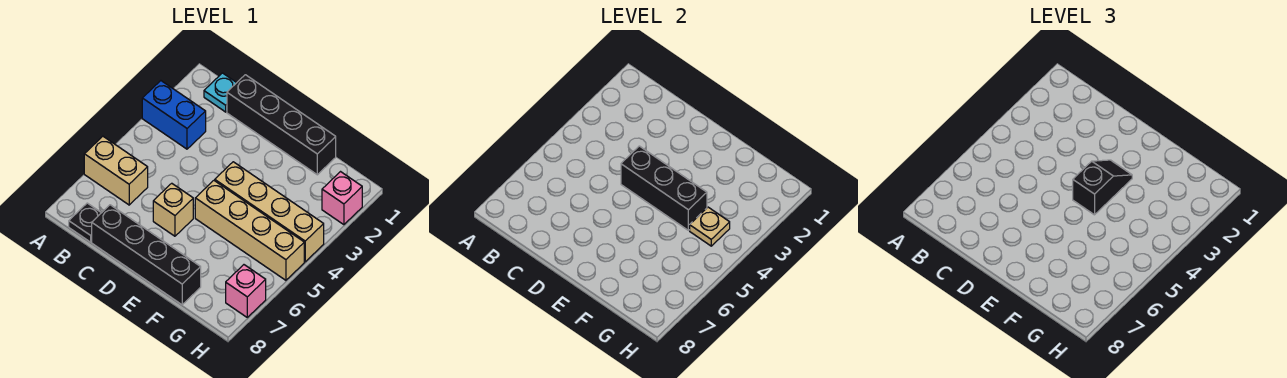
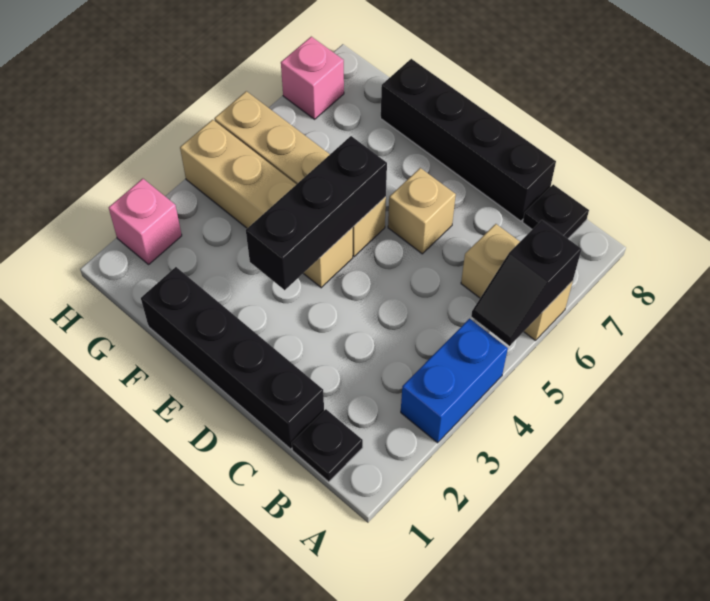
blue 1x2 brick [142,81,206,149] -> blue 1x2 brick turned to [401,319,508,443]
cyan 1x1 plate [204,73,236,112] -> black 1x1 plate [292,409,363,482]
black 1x3 brick [621,146,707,230] -> black 1x3 brick turned to [246,136,387,290]
black 1x2 slope [1073,160,1132,215] -> black 1x2 slope moved to [471,220,581,346]
tan 1x1 plate [690,207,730,246] -> none

